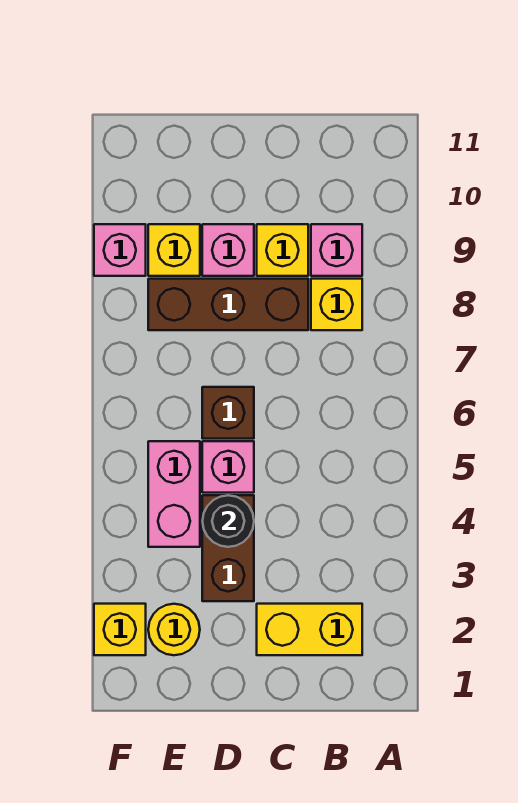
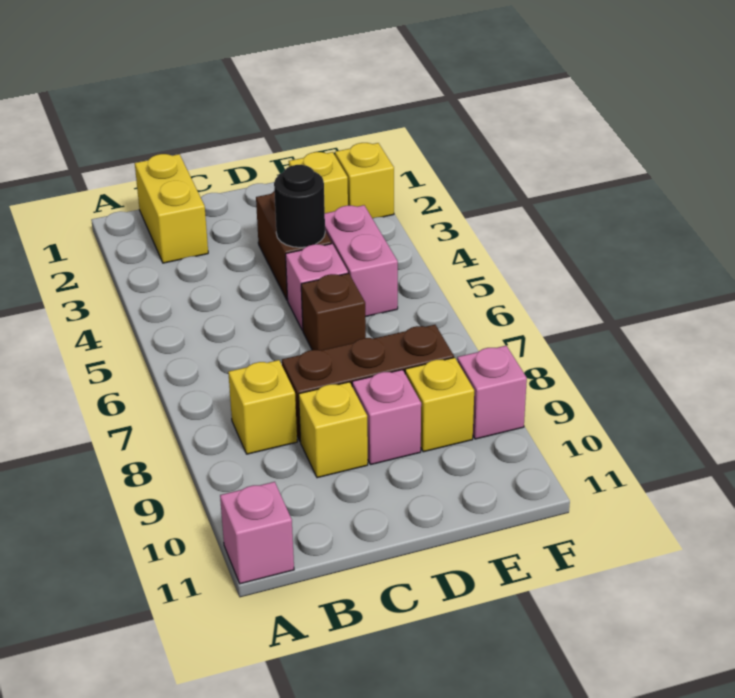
yellow 1x2 brick [257,604,362,655] -> yellow 1x2 brick turned to [135,154,208,263]
pink 1x1 brick [311,224,362,276] -> pink 1x1 brick moved to [220,482,294,584]
yellow 1x1 round brick [148,604,200,655] -> yellow 1x1 brick [289,152,348,213]

